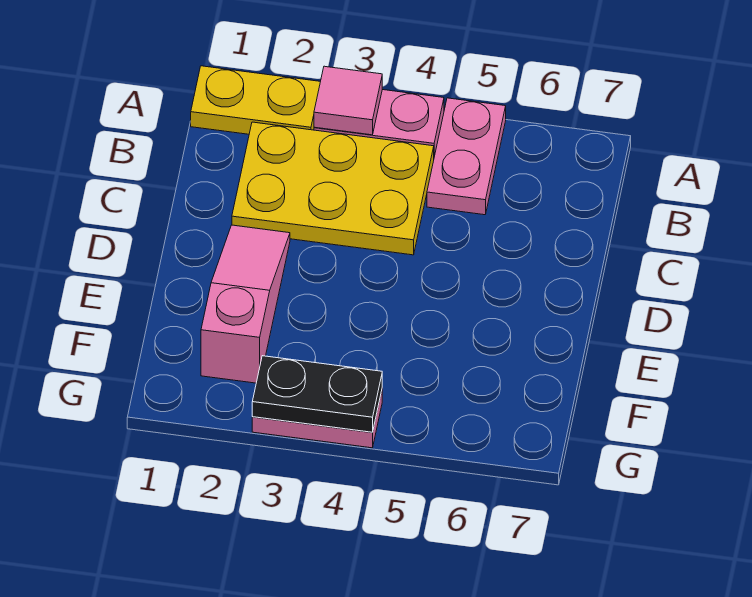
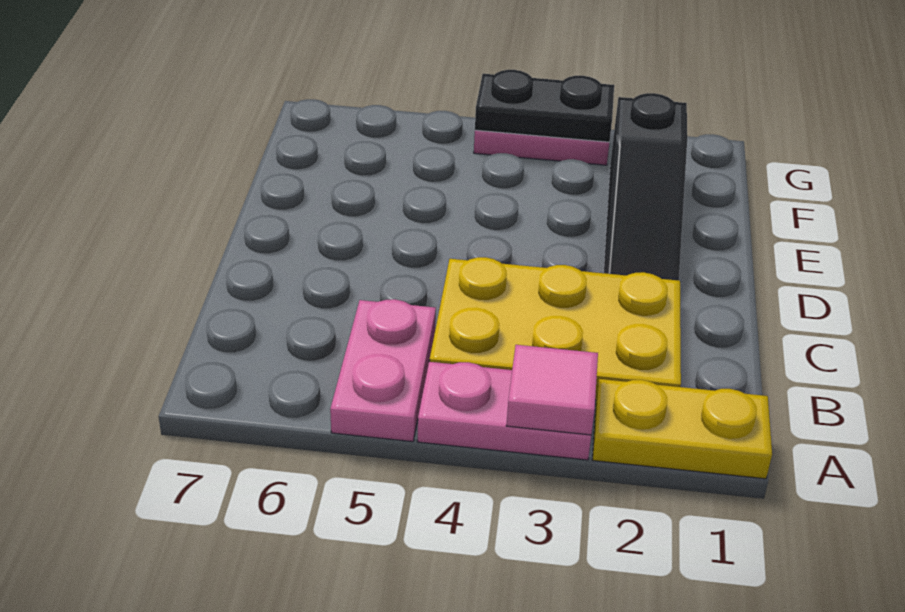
pink 1x3 slope [201,225,290,383] -> black 1x3 slope [604,93,687,280]

